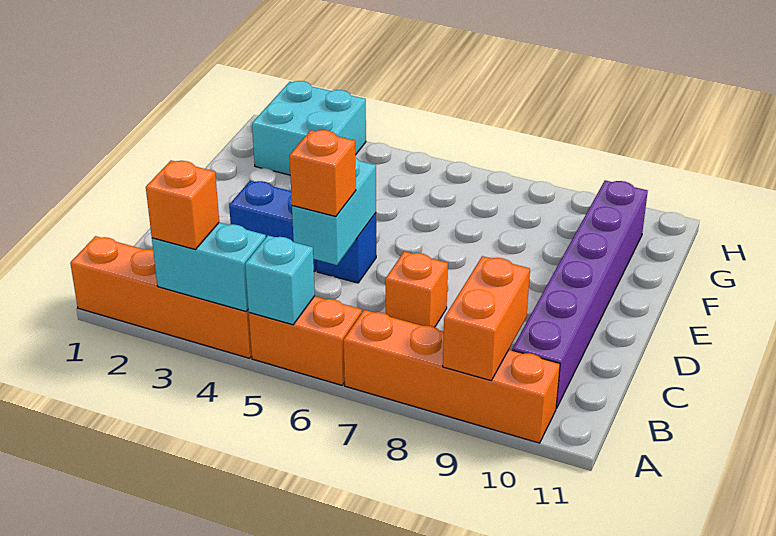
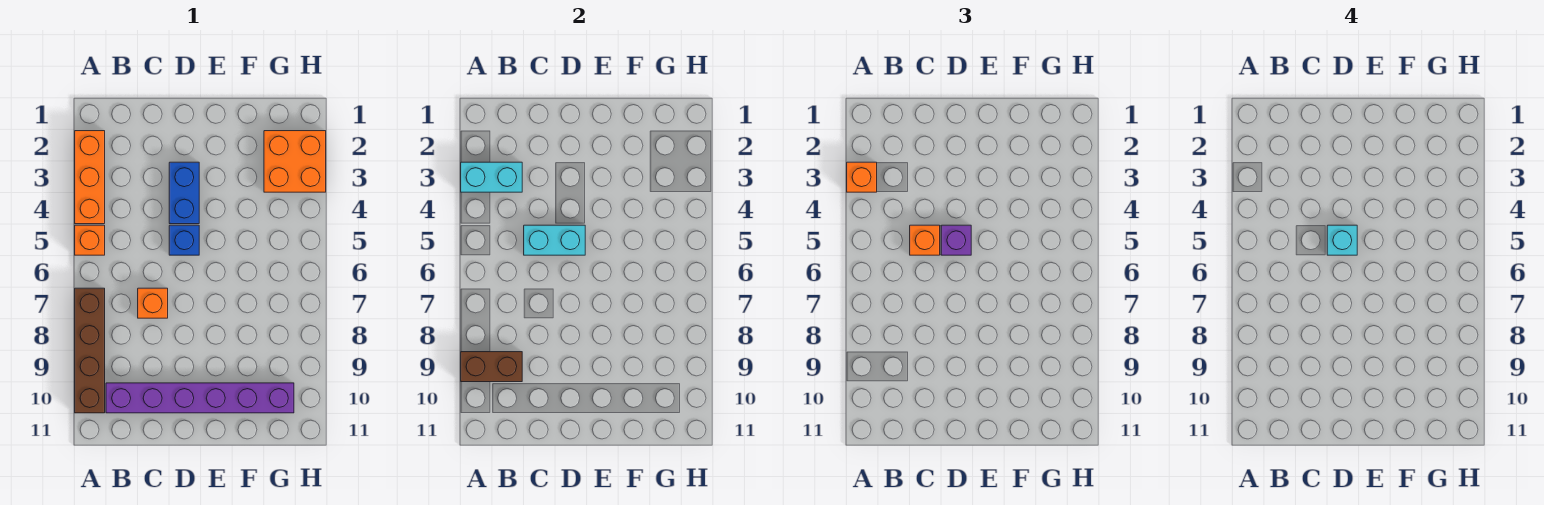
orange 1x4 brick [70,236,252,358] -> orange 1x3 brick [75,131,105,224]
cyan 1x2 brick [152,223,266,311] -> cyan 1x2 brick turned to [461,162,522,192]
orange 1x2 brick [249,296,362,385] -> orange 1x1 brick [75,225,105,255]
cyan 1x1 brick [245,235,315,325] -> cyan 1x1 brick moved to [1327,225,1357,255]
orange 1x4 brick [344,310,560,443] -> brown 1x4 brick [75,288,105,413]
orange 1x2 brick [443,256,530,380] -> brown 1x2 brick [461,352,522,382]
none -> purple 1x1 brick [941,225,971,255]
cyan 2x2 brick [252,81,366,175] -> orange 2x2 brick [264,131,326,192]

